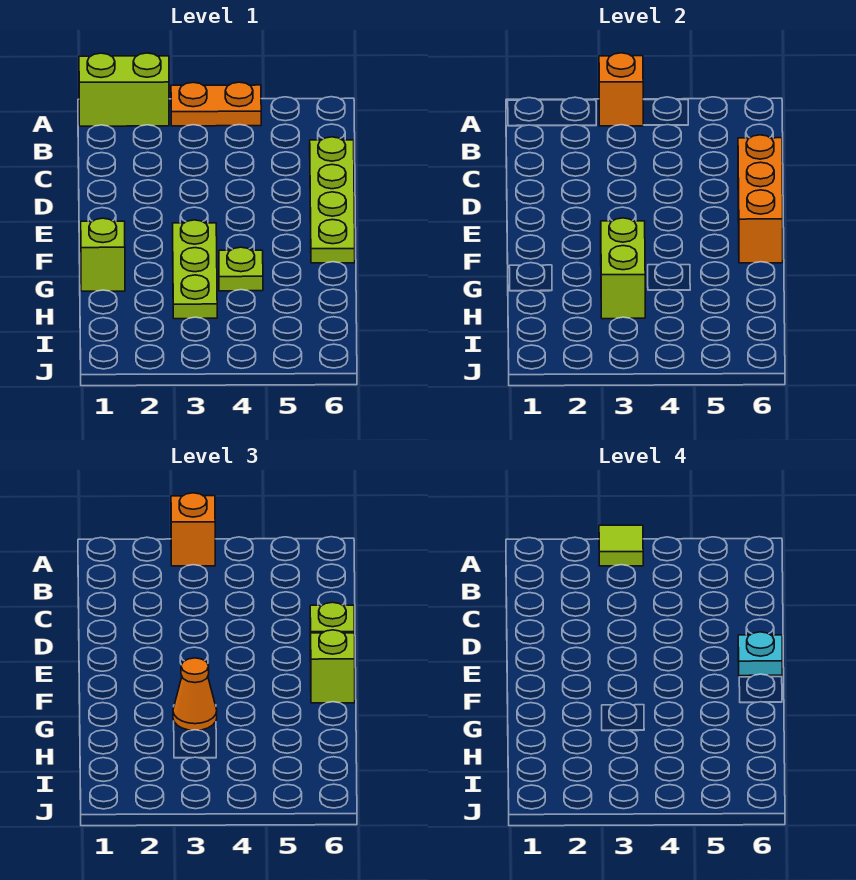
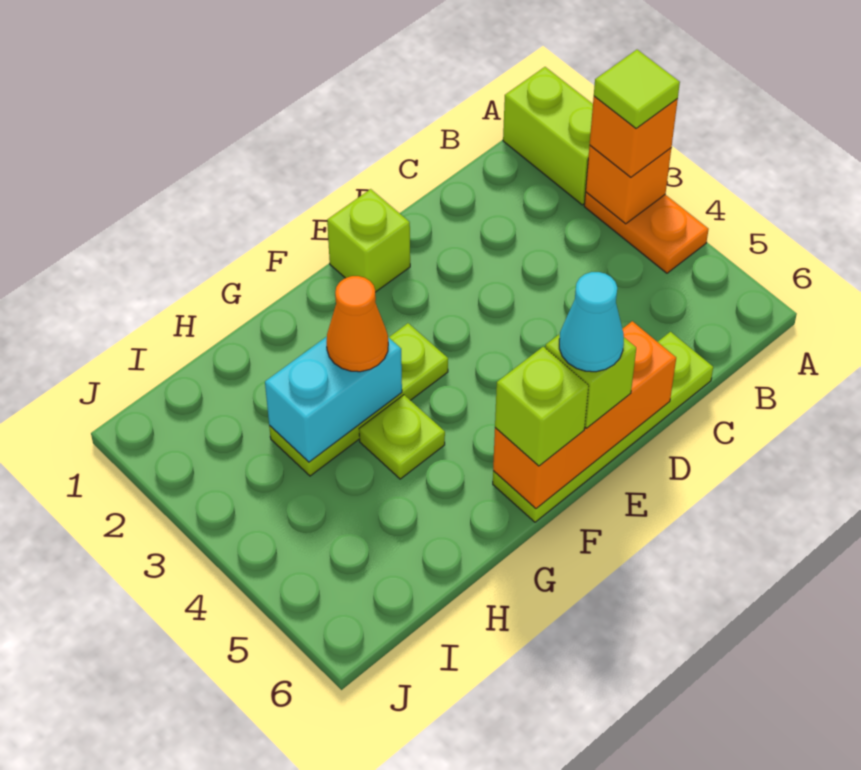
cyan 1x1 plate [738,632,782,676] -> cyan 1x1 cone [559,272,624,372]
lime 1x1 brick [81,218,125,291] -> lime 1x1 brick moved to [327,189,410,292]
lime 1x2 brick [601,218,645,319] -> cyan 1x2 brick [265,337,402,462]

